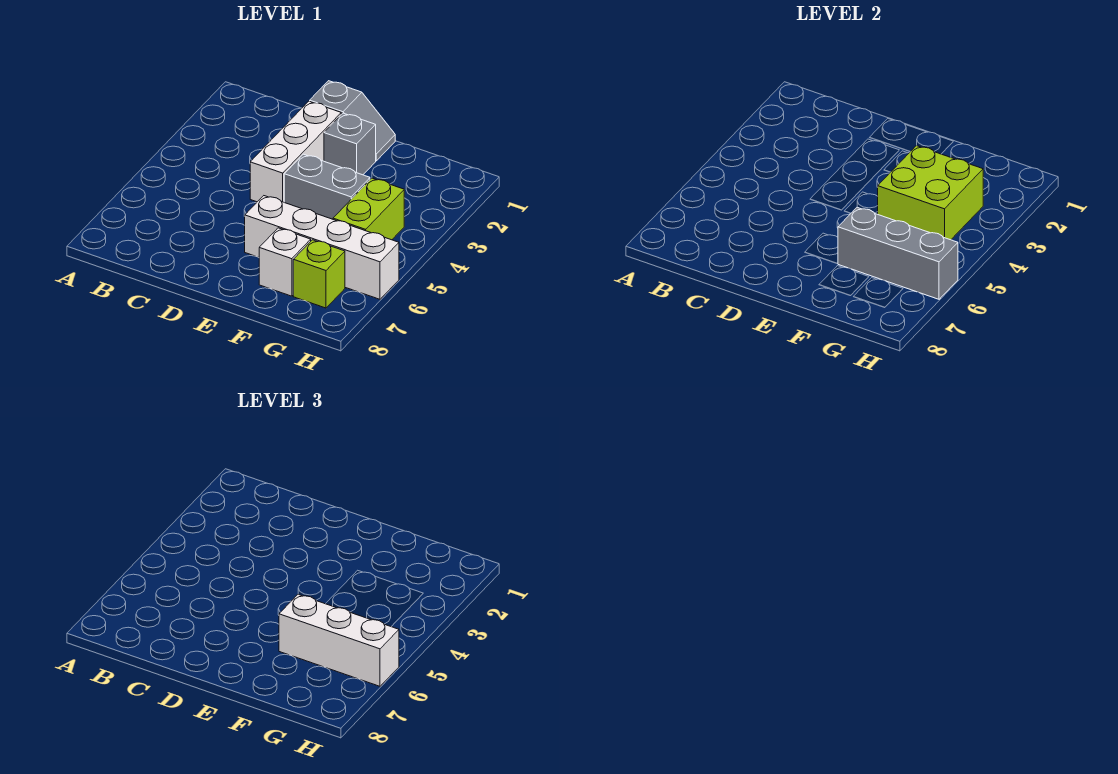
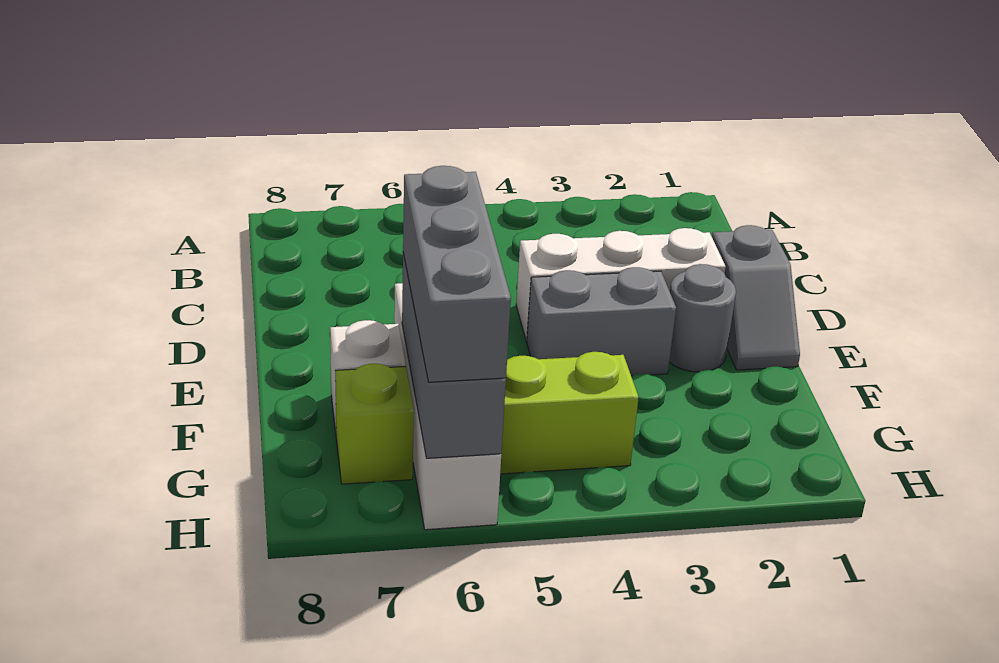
grey 1x1 brick [324,113,376,175] -> grey 1x1 round brick [669,264,736,372]
grey 1x2 brick [284,154,370,219] -> grey 1x2 brick turned to [527,267,676,376]
lime 2x2 brick [878,146,983,240] -> none
white 1x3 brick [279,594,399,686] -> grey 1x3 brick [403,166,511,382]

